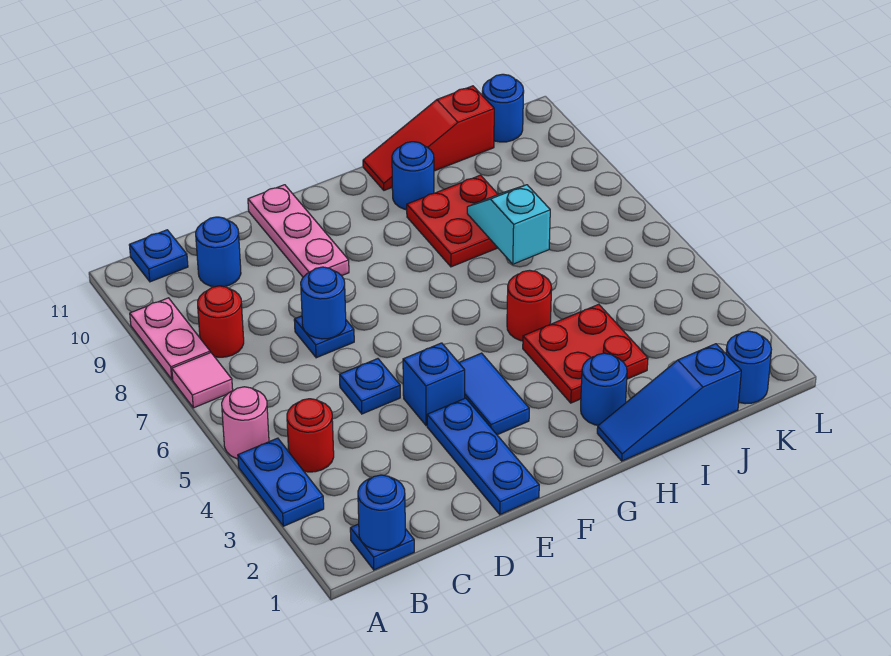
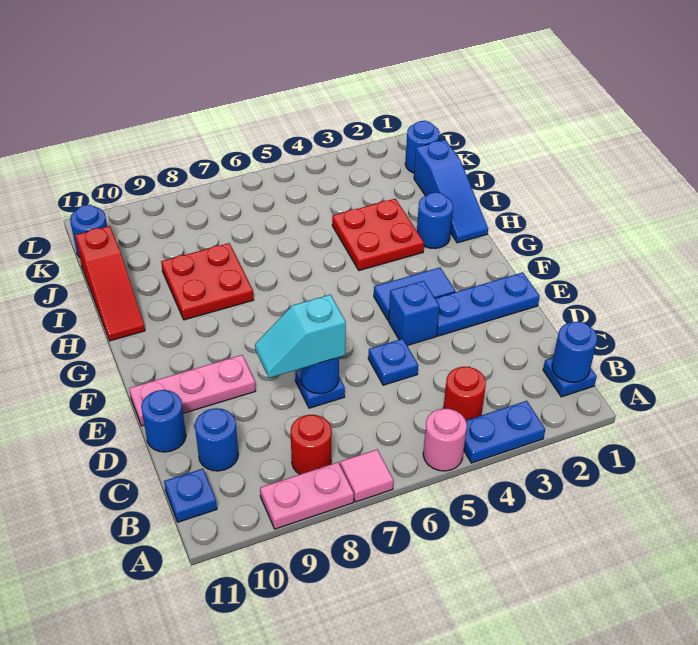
red 1x1 round brick [507,270,552,341] -> none
blue 1x1 round brick [392,142,434,210] -> blue 1x1 round brick moved to [141,390,186,452]
cyan 1x2 slope [467,185,550,264] -> cyan 1x2 slope moved to [255,295,346,378]

